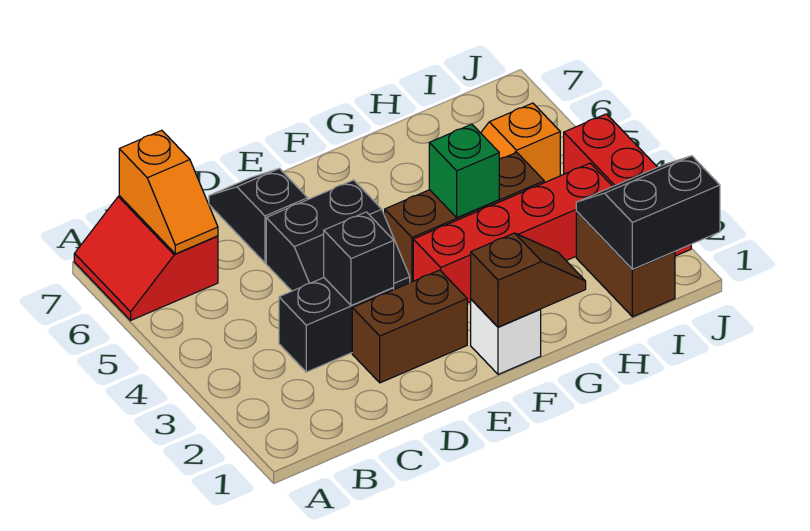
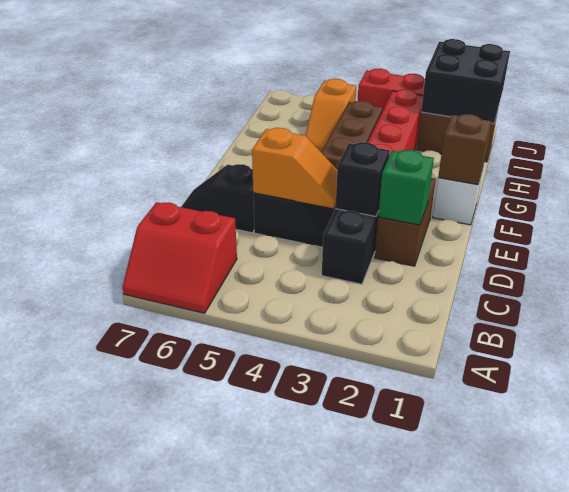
orange 1x2 slope [119,130,218,254] -> orange 1x2 slope moved to [252,128,337,208]
green 1x1 brick [429,124,499,218] -> green 1x1 brick moved to [378,150,434,225]
black 2x2 slope [576,156,720,269] -> black 2x2 brick [421,39,510,124]

